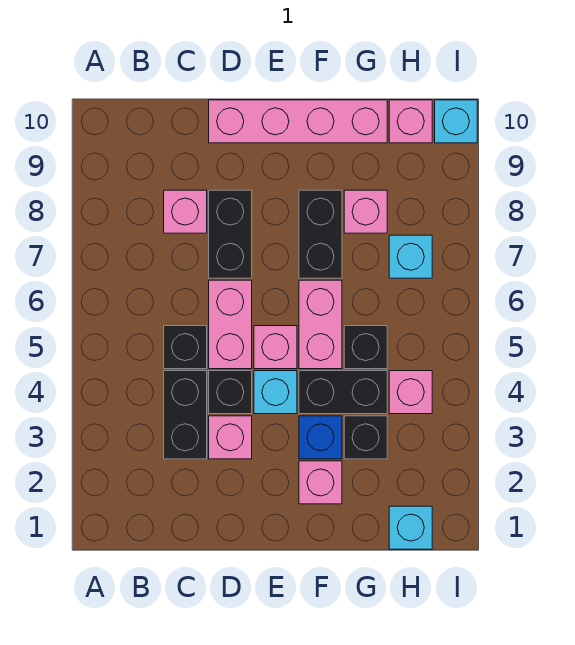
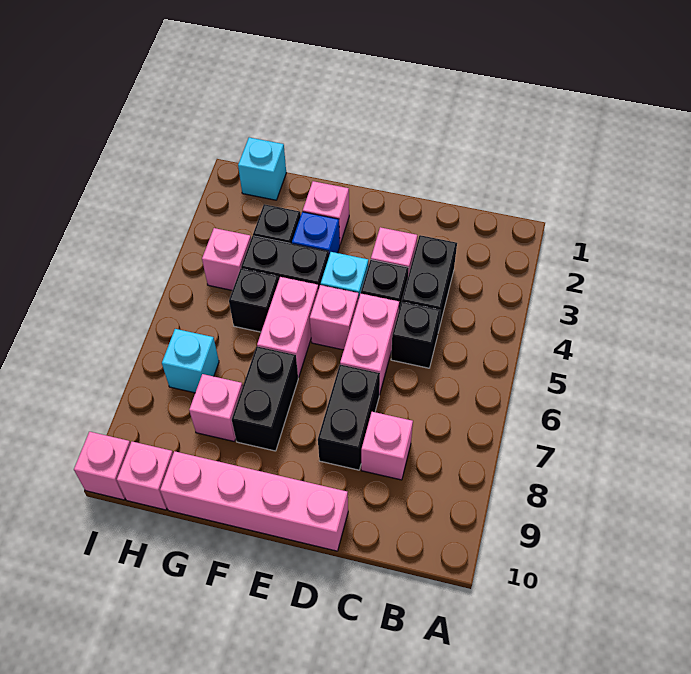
cyan 1x1 brick [435,100,477,143] -> pink 1x1 brick [74,432,131,500]

